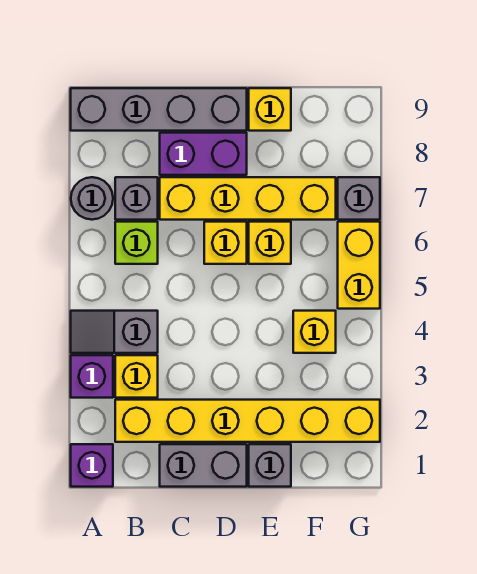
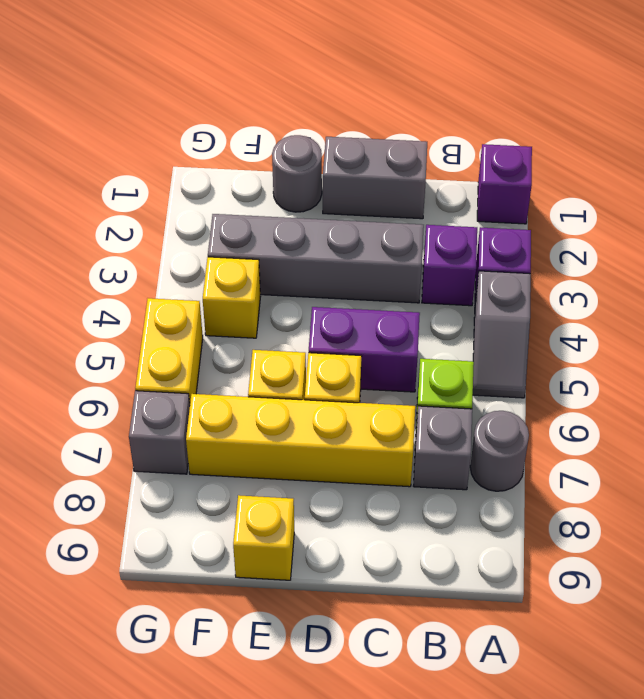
grey 1x2 slope [71,311,158,353] -> grey 1x2 slope turned to [473,271,531,398]
grey 1x4 brick [71,88,247,131] -> grey 1x4 brick moved to [208,214,424,303]
yellow 1x6 brick [115,400,380,442] -> none
yellow 1x1 brick [115,355,158,398] -> purple 1x1 brick [422,225,477,306]
purple 1x2 brick [160,133,247,175] -> purple 1x2 brick moved to [309,307,420,392]
grey 1x1 brick [249,444,291,487] -> grey 1x1 round brick [272,135,322,212]

